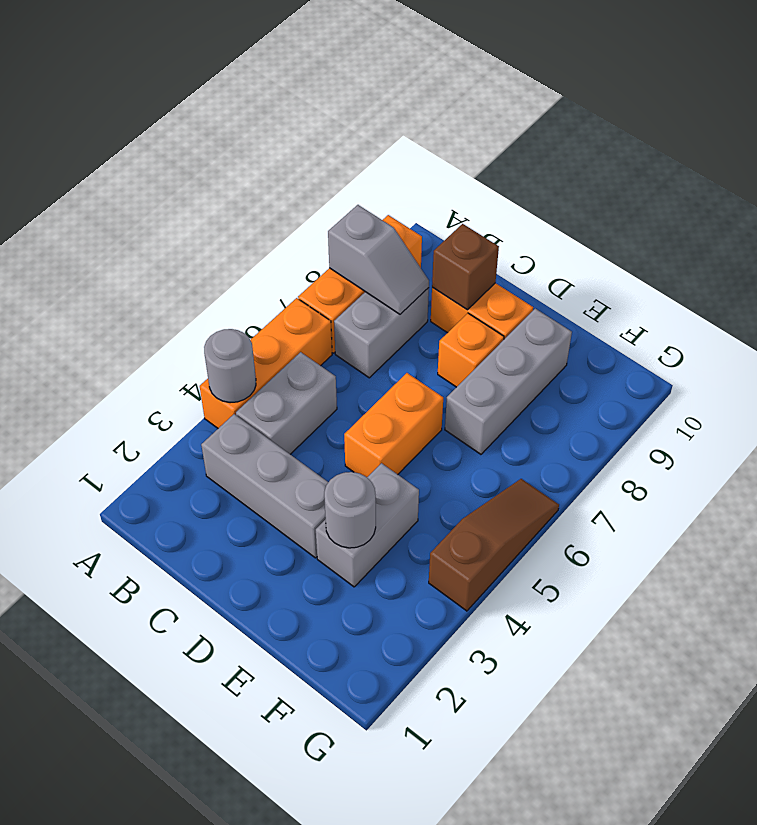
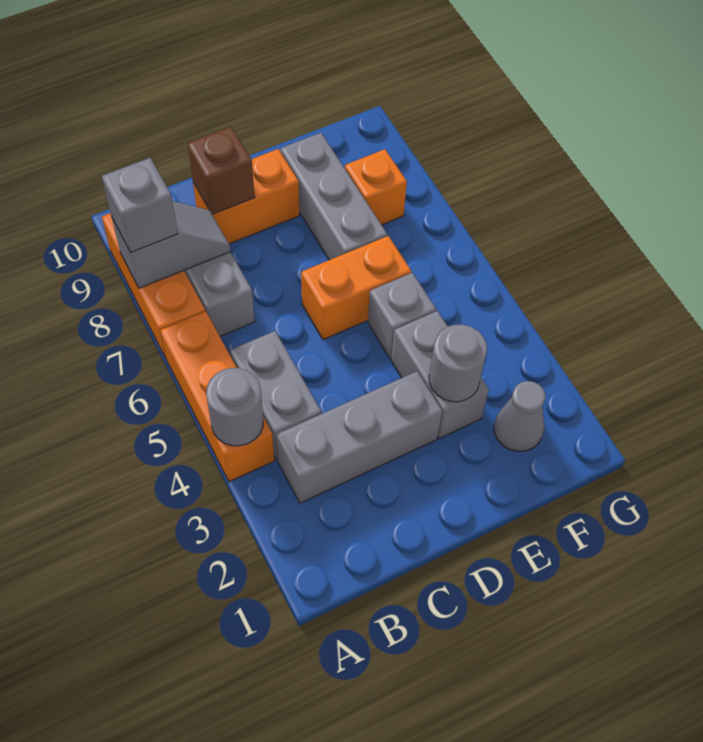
none -> grey 1x1 brick [102,158,178,252]
orange 1x2 brick [344,373,443,477] -> orange 1x2 brick turned to [301,236,411,340]
orange 1x1 brick [438,313,504,387] -> orange 1x1 brick moved to [345,149,407,225]
none -> grey 1x1 brick [368,273,436,359]
none -> grey 1x1 cone [494,381,545,451]
brown 1x3 slope [429,479,559,611] -> none

